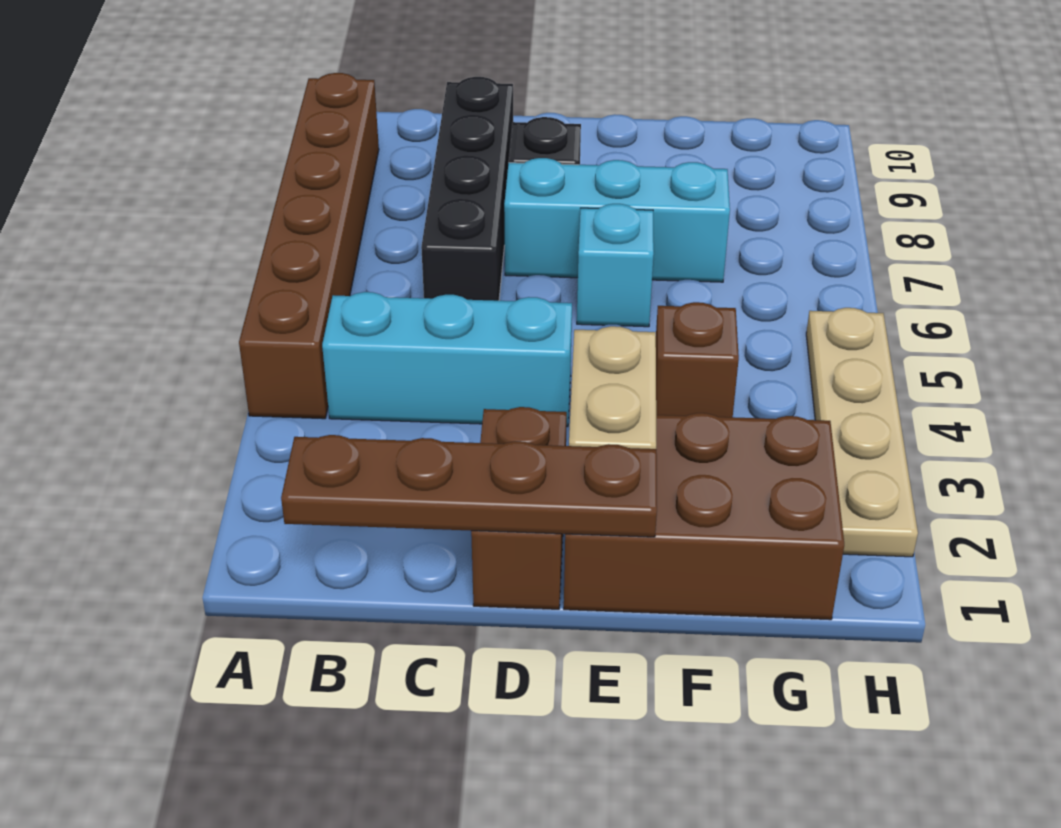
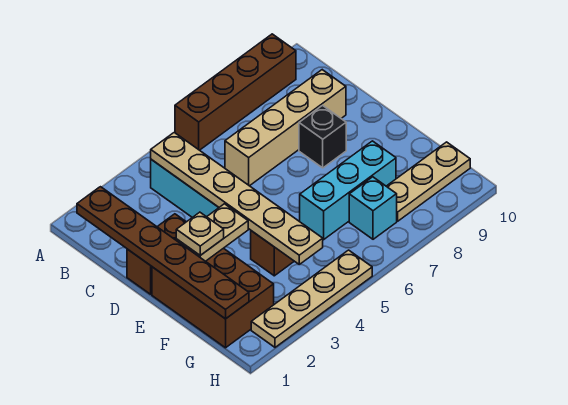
brown 1x6 brick [239,73,379,419] -> brown 1x4 brick [175,34,296,150]
brown 1x4 plate [281,435,657,537] -> brown 1x6 plate [77,187,249,319]
none -> tan 1x6 plate [151,133,323,265]
black 1x4 brick [421,77,513,301] -> tan 1x4 brick [225,70,346,186]
cyan 1x3 brick [504,158,730,282] -> cyan 1x3 brick turned to [300,141,396,240]
none -> tan 1x1 plate [176,212,224,255]
cyan 1x1 brick [577,204,654,327] -> cyan 1x1 brick moved to [349,177,397,239]
none -> tan 1x3 plate [386,142,470,221]

